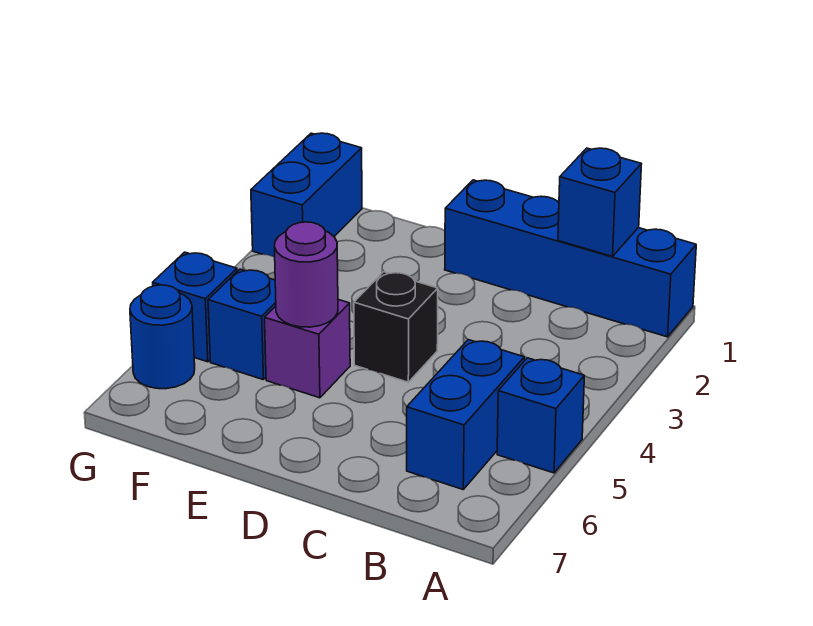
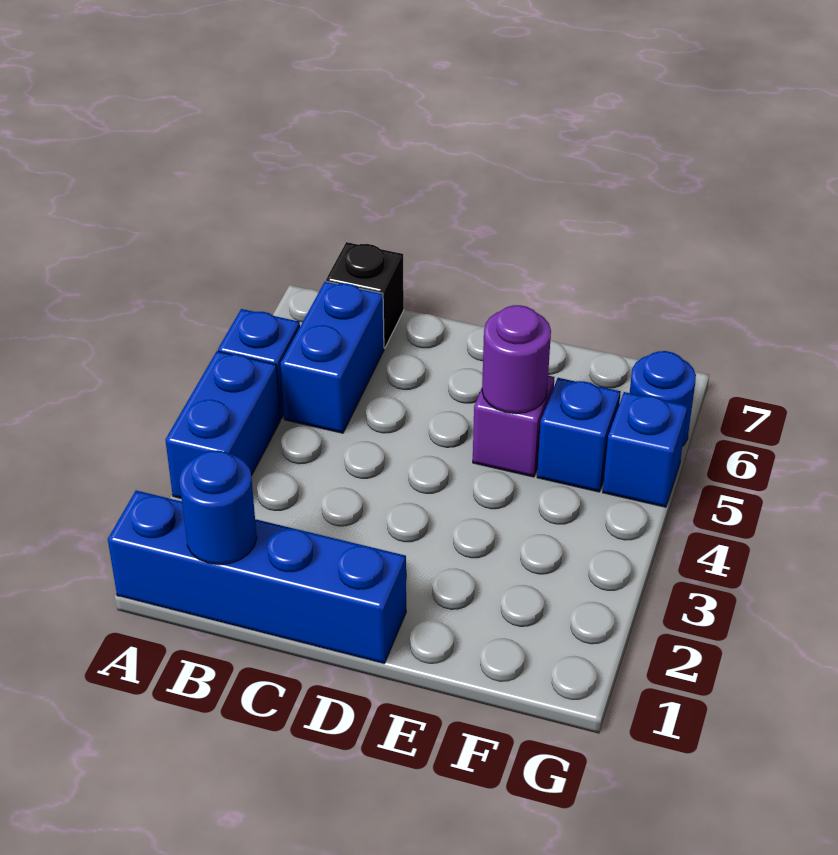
blue 1x1 brick [558,148,642,256] -> blue 1x1 round brick [179,450,257,565]
black 1x1 brick [354,272,438,382] -> black 1x1 brick moved to [326,242,404,348]
blue 1x2 brick [251,133,362,257] -> blue 1x2 brick moved to [166,351,280,498]

